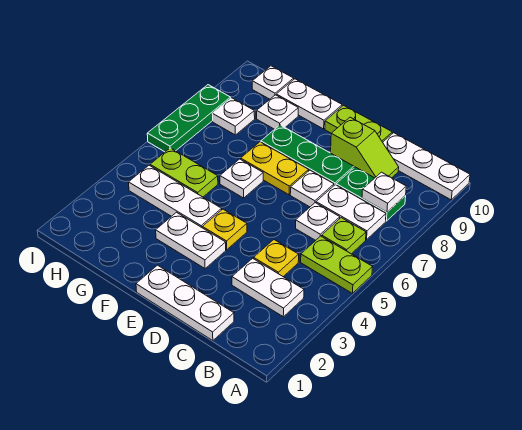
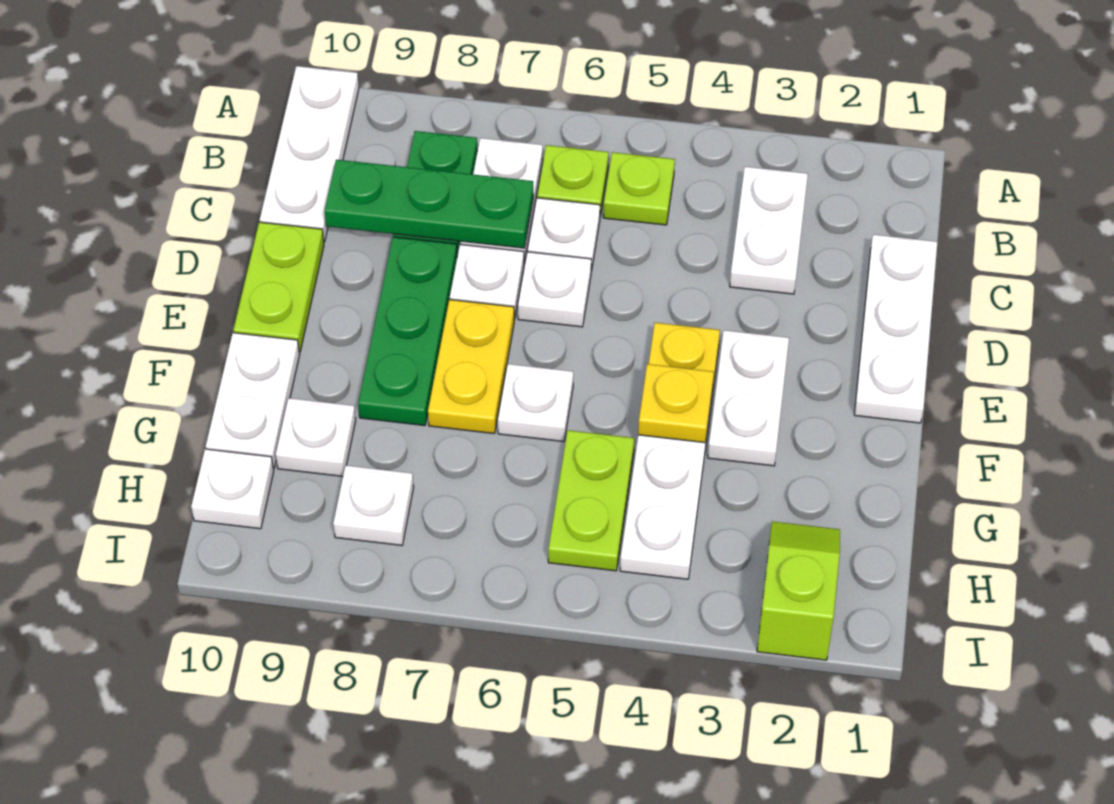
lime 1x2 plate [301,236,372,293] -> lime 1x1 plate [603,152,675,225]
white 1x1 plate [362,172,406,212] -> white 1x1 plate moved to [518,252,591,327]
yellow 1x1 plate [254,240,299,277] -> yellow 1x1 plate moved to [638,364,714,443]
lime 1x2 slope [331,117,399,178] -> lime 1x2 slope moved to [757,521,840,660]
green 1x3 plate [147,85,231,152] -> green 1x3 plate moved to [325,160,533,248]

